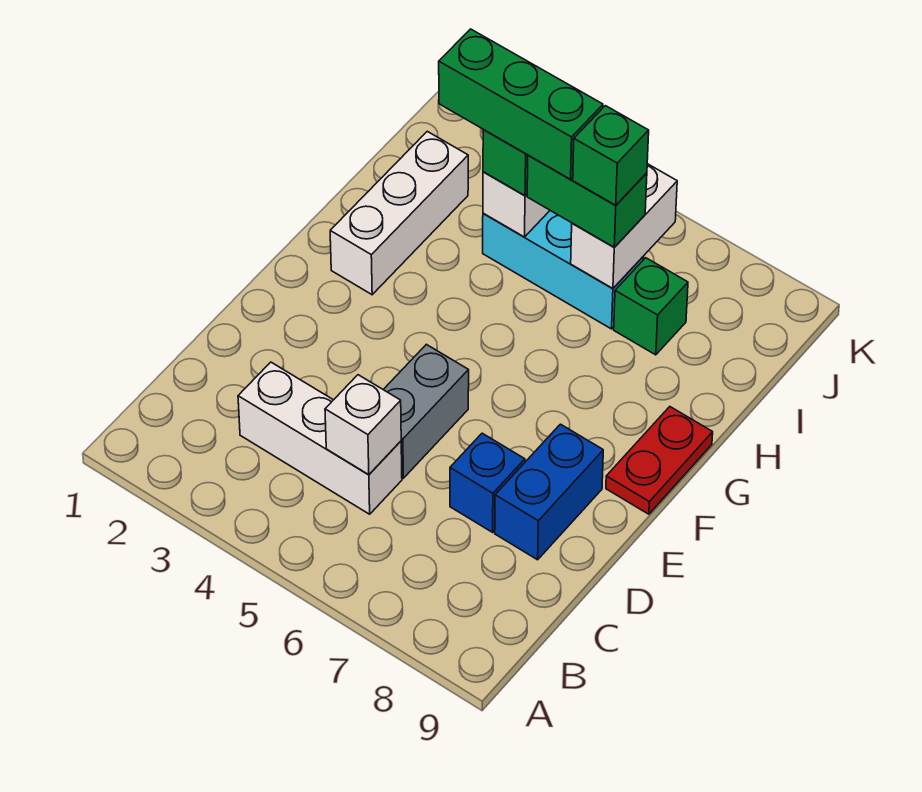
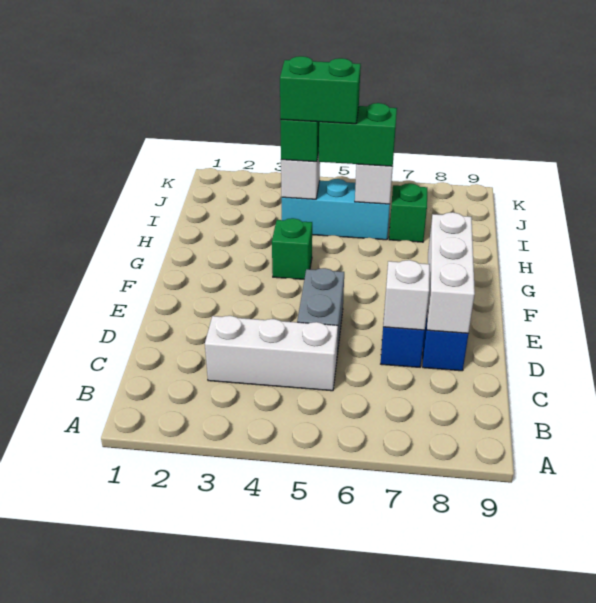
white 1x1 brick [325,375,401,475] -> white 1x1 brick moved to [383,260,430,330]
red 1x2 plate [606,407,713,514] -> none
white 1x3 brick [330,131,468,295] -> white 1x3 brick moved to [427,212,475,333]
green 1x3 brick [439,29,603,179] -> green 1x2 brick [280,56,361,124]
green 1x1 brick [573,106,649,205] -> green 1x1 brick moved to [272,218,312,279]

